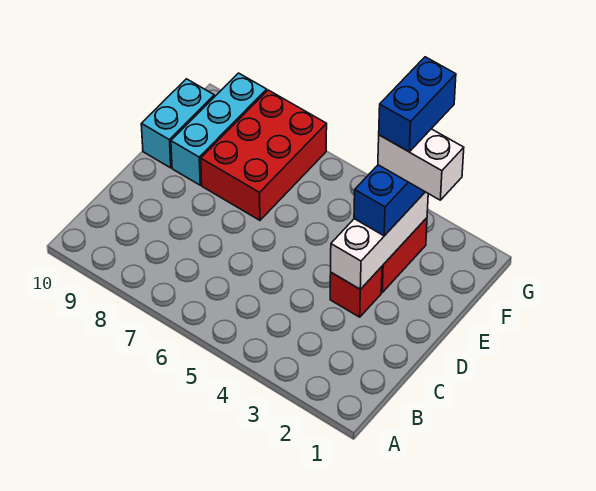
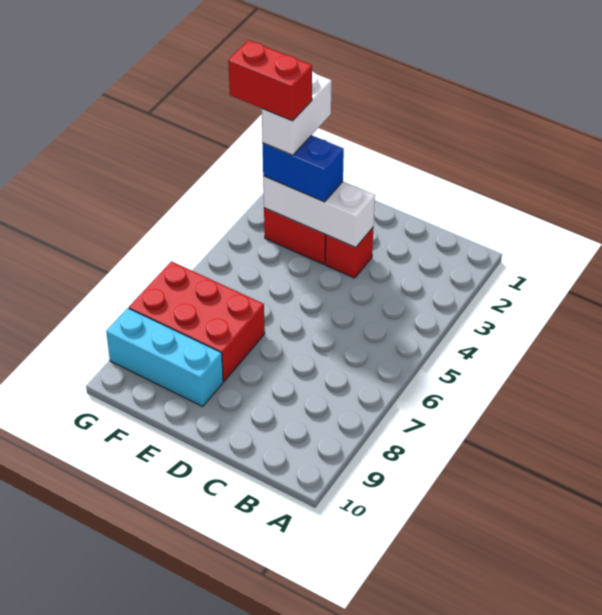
cyan 1x2 brick [141,79,214,168] -> none
blue 1x2 brick [379,57,456,152] -> red 1x2 brick [228,40,312,121]

